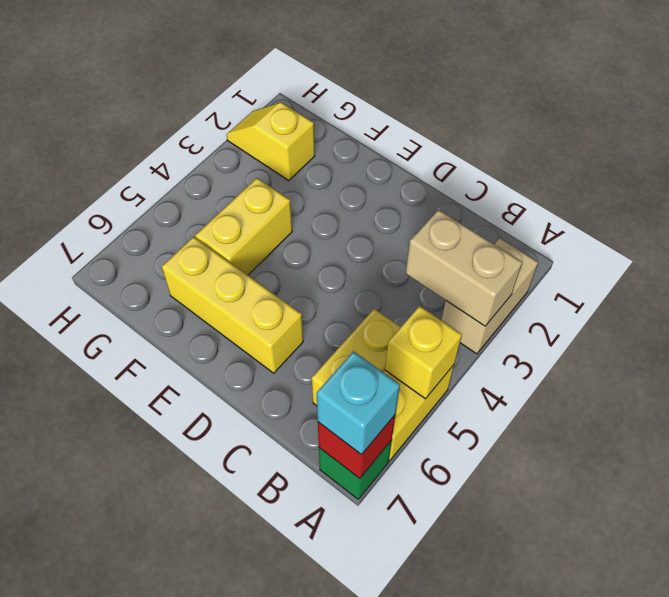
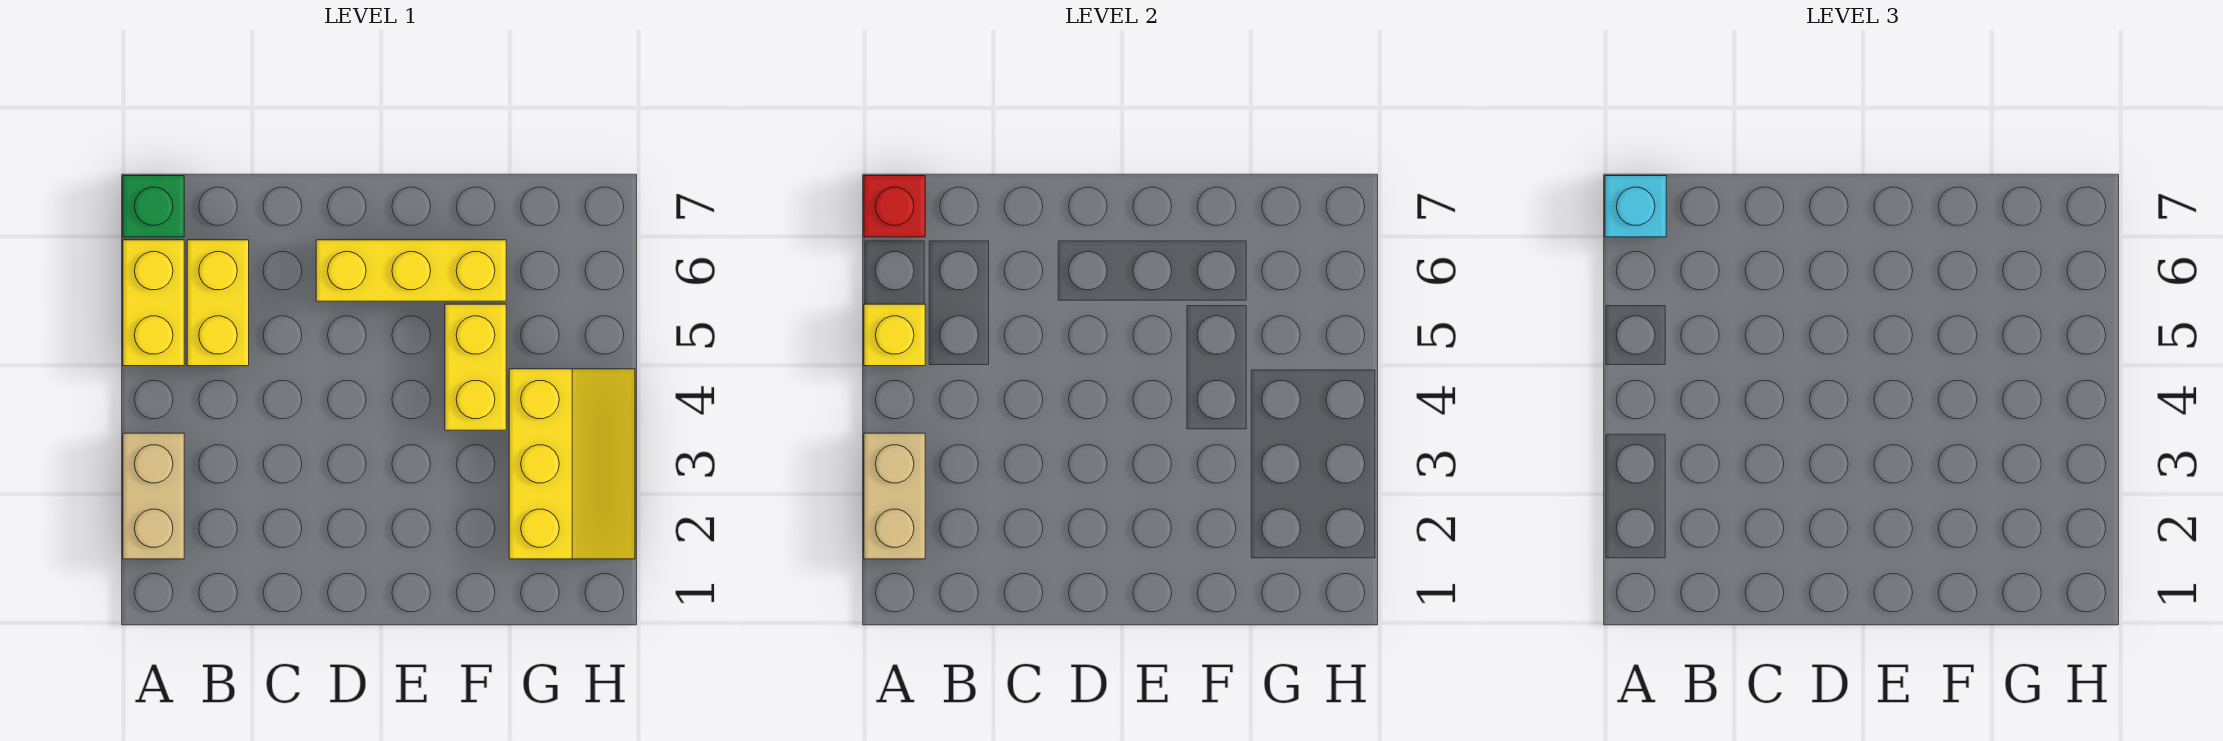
tan 1x2 brick [406,210,522,326] -> tan 1x2 brick turned to [864,433,925,559]
yellow 1x2 slope [226,102,315,181] -> yellow 2x3 slope [509,369,635,559]

